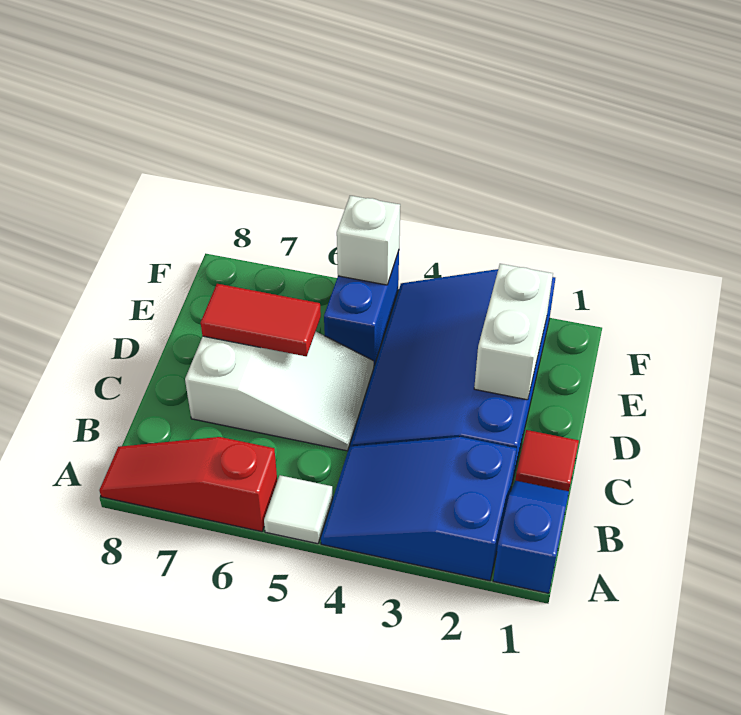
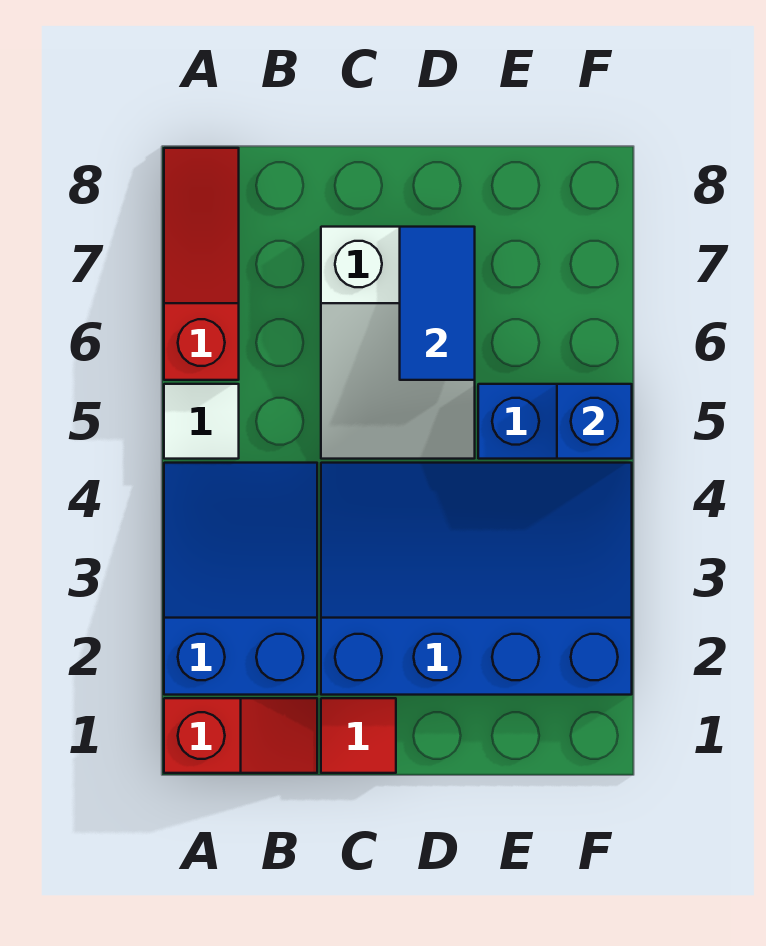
blue 1x2 slope [493,480,569,593] -> red 1x2 slope [164,698,317,773]
white 1x2 brick [474,264,553,400] -> none
red 1x2 tile [201,284,321,356] -> blue 1x2 tile [400,227,475,380]
white 1x1 brick [337,196,400,285] -> blue 1x1 brick [557,384,632,459]

